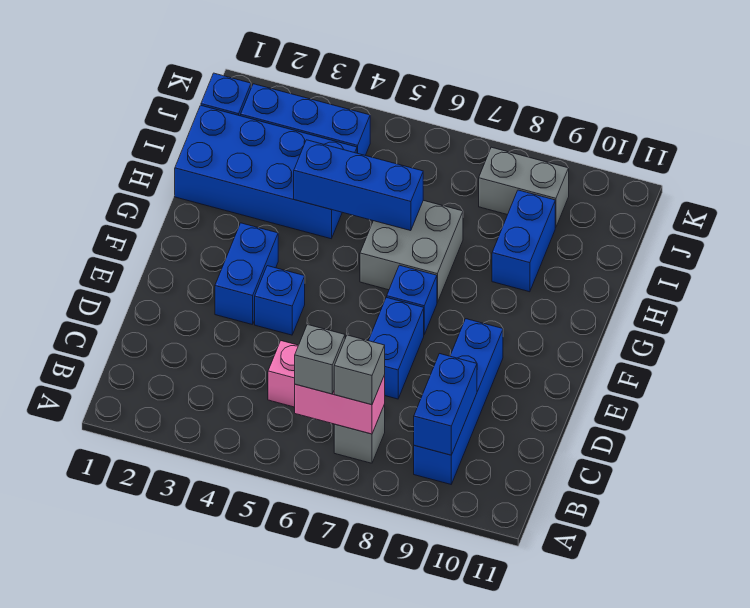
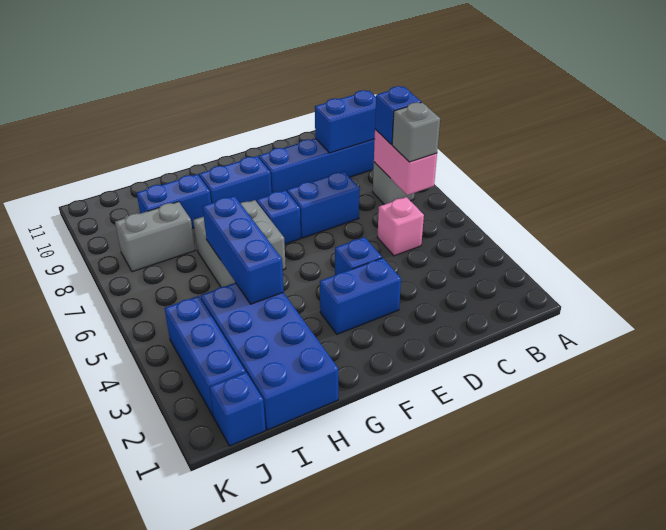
grey 1x1 brick [334,335,385,405] -> blue 1x1 brick [375,86,421,144]
none -> blue 1x2 brick [199,156,272,203]
grey 1x2 brick [479,147,569,227] -> grey 1x2 brick turned to [115,202,195,272]

